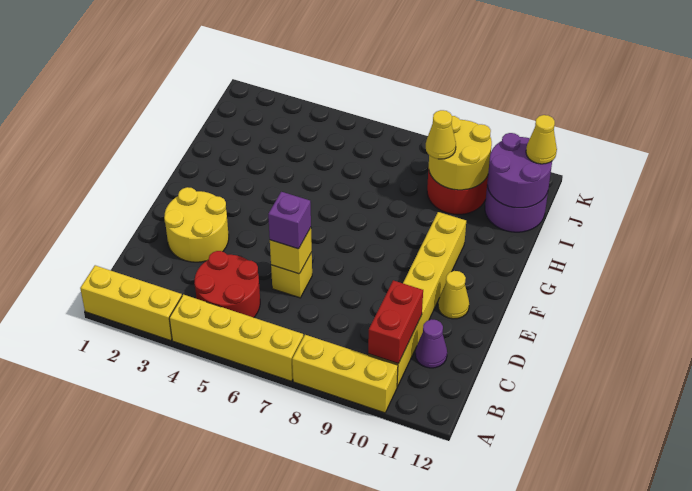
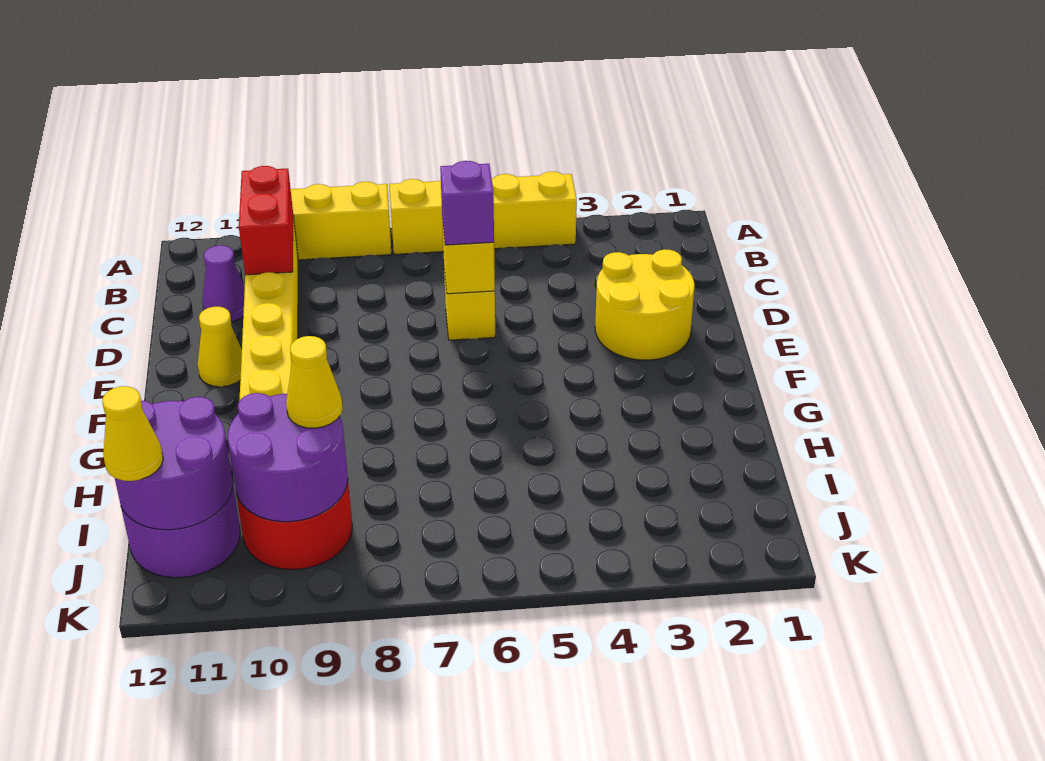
yellow 1x3 brick [80,265,182,341] -> none
red 2x2 round brick [194,251,260,318] -> none
yellow 2x2 round brick [428,116,492,190] -> purple 2x2 round brick [228,393,348,522]

